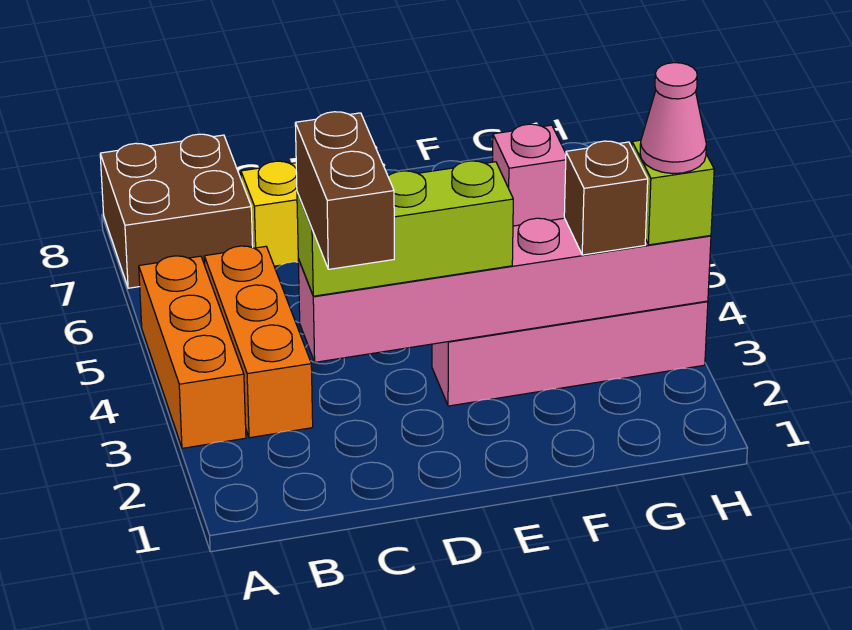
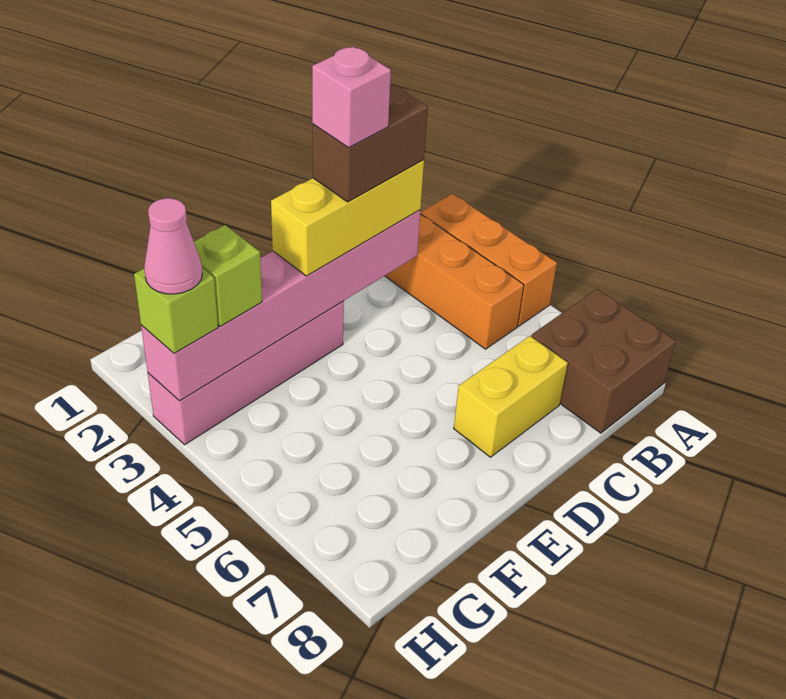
brown 1x2 brick [295,112,394,269] -> brown 1x2 brick turned to [312,84,428,202]
lime 1x3 brick [297,161,513,296] -> yellow 1x3 brick [271,160,424,276]
brown 1x1 brick [564,141,648,255] -> lime 1x1 brick [194,225,262,326]
pink 1x1 brick [493,124,566,226] -> pink 1x1 brick moved to [312,47,391,148]

